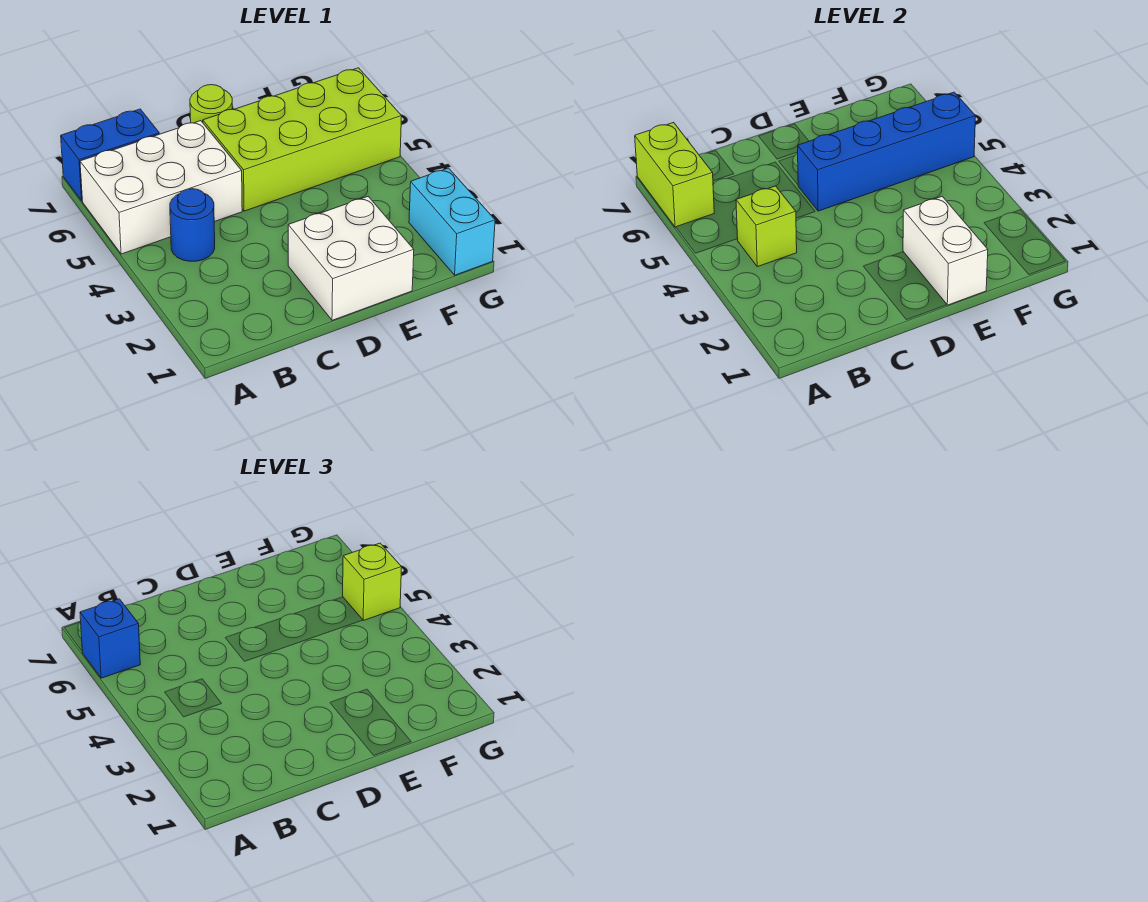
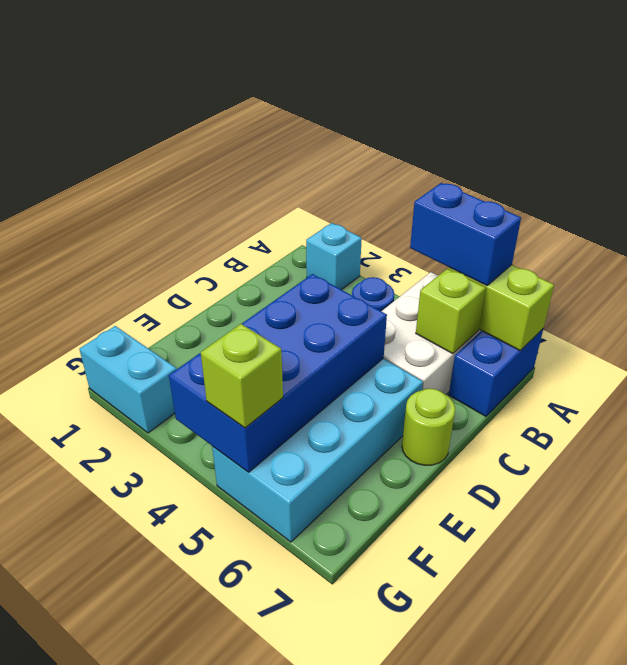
none -> cyan 1x1 brick [306,223,362,290]
blue 1x1 brick [80,599,140,678] -> blue 1x2 brick [410,183,521,285]
lime 1x1 brick [736,186,797,267] -> lime 1x1 brick moved to [416,269,486,354]
white 2x2 brick [288,196,414,320] -> none
lime 2x4 brick [203,68,402,211] -> cyan 2x4 brick [212,358,423,542]
blue 1x4 brick [798,92,976,211] -> blue 2x4 brick [169,274,387,472]
white 1x2 brick [903,196,988,305] -> none

